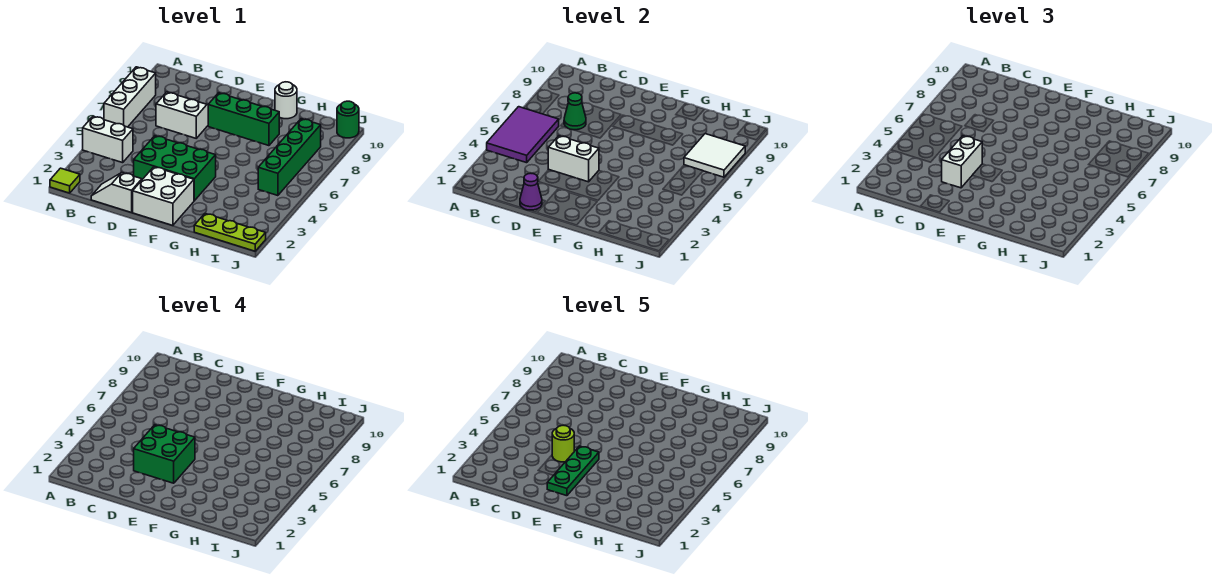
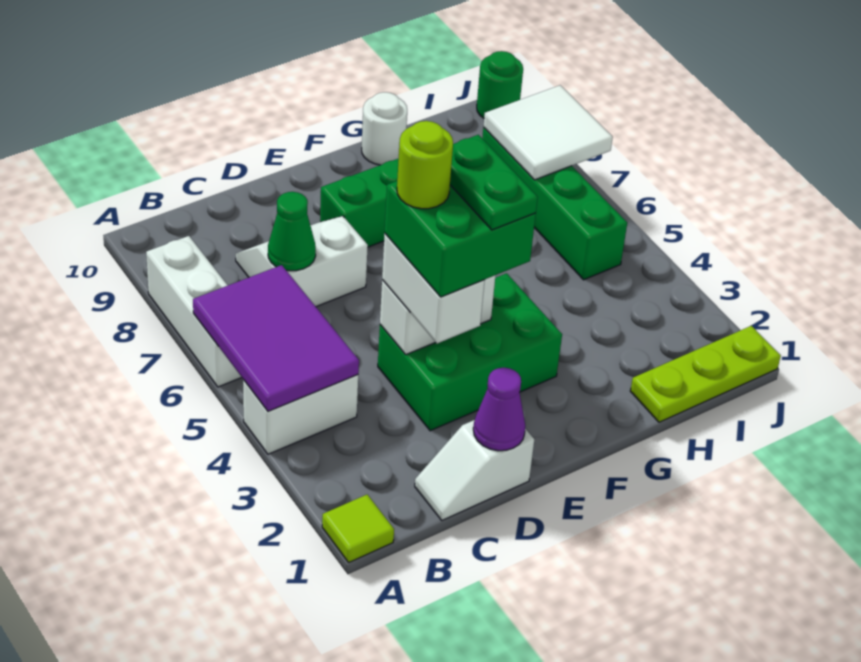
white 2x2 brick [133,167,194,225] -> none
green 1x3 plate [547,446,599,496] -> green 1x2 plate [450,135,538,230]

